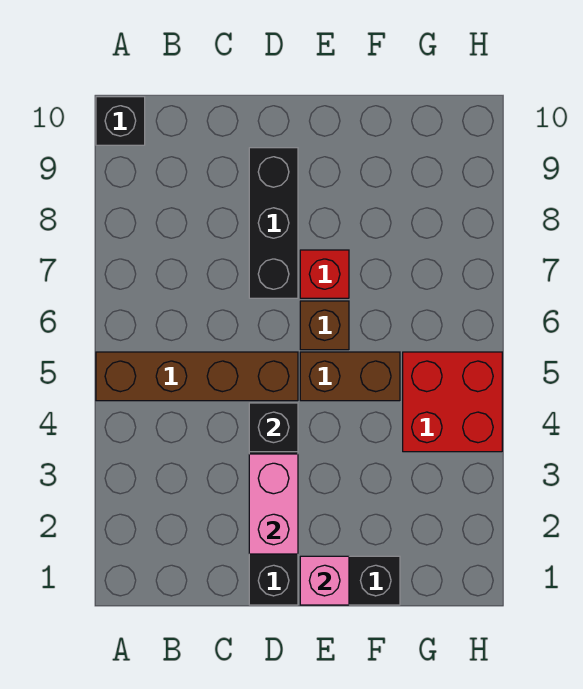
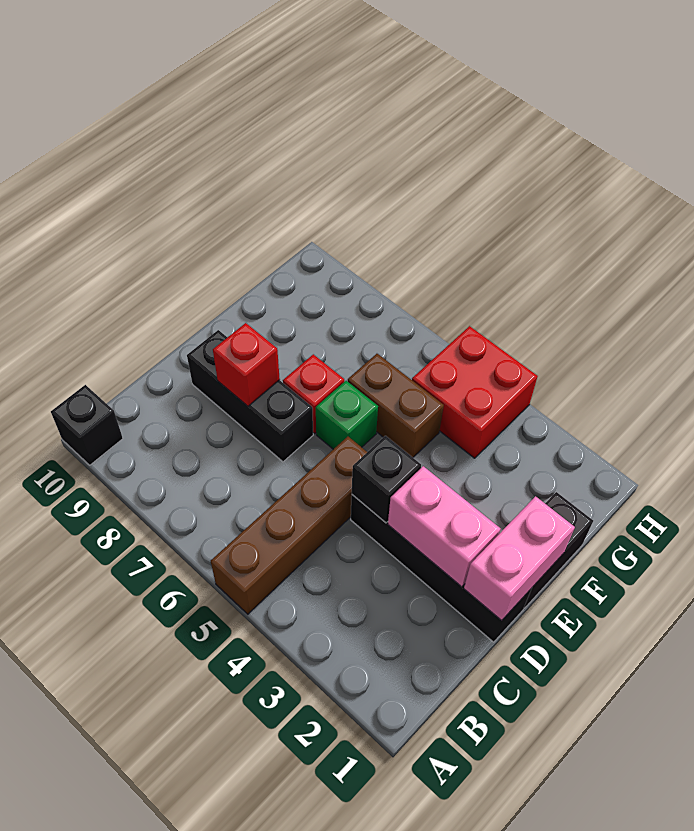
none -> red 1x1 brick [213,323,280,406]
pink 1x1 brick [300,556,349,605] -> pink 1x2 brick [464,496,575,621]
brown 1x2 brick [300,352,400,401] -> brown 1x2 brick turned to [348,354,444,457]
brown 1x1 brick [300,301,349,350] -> green 1x1 brick [316,381,378,449]

